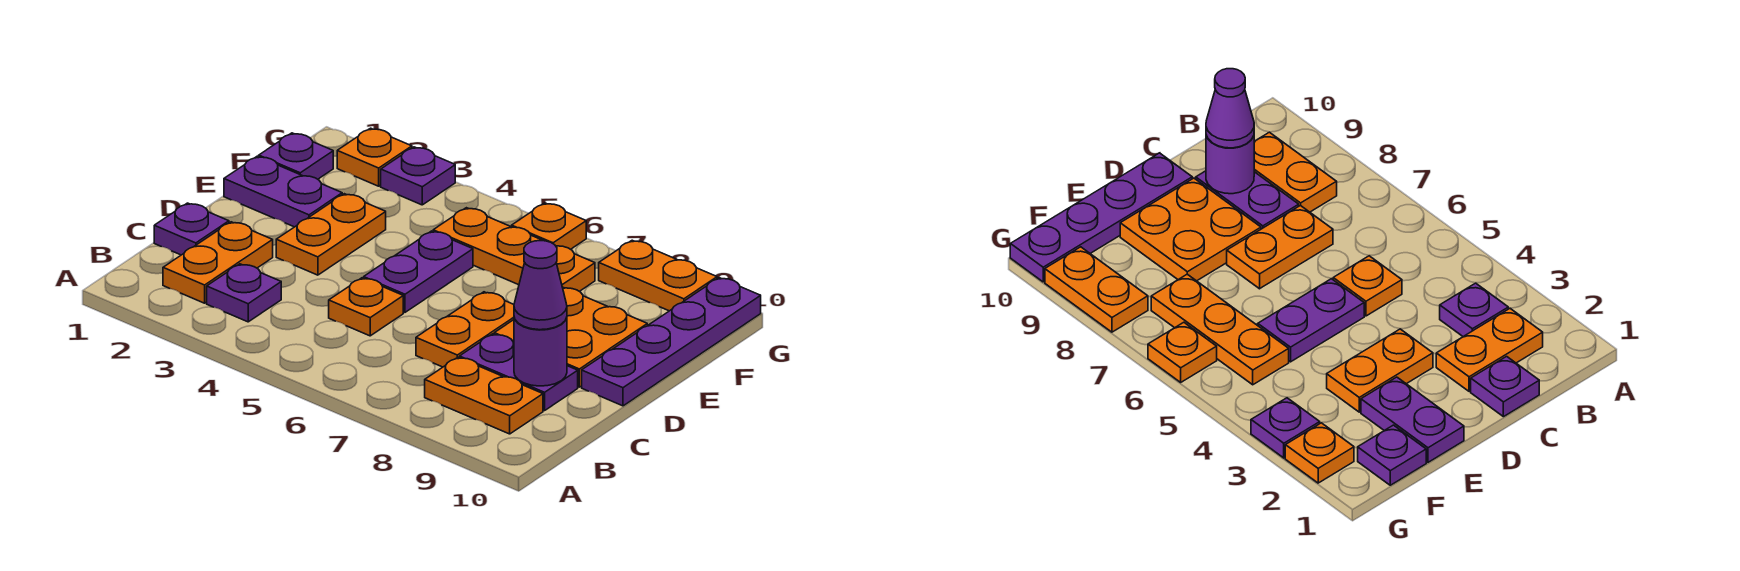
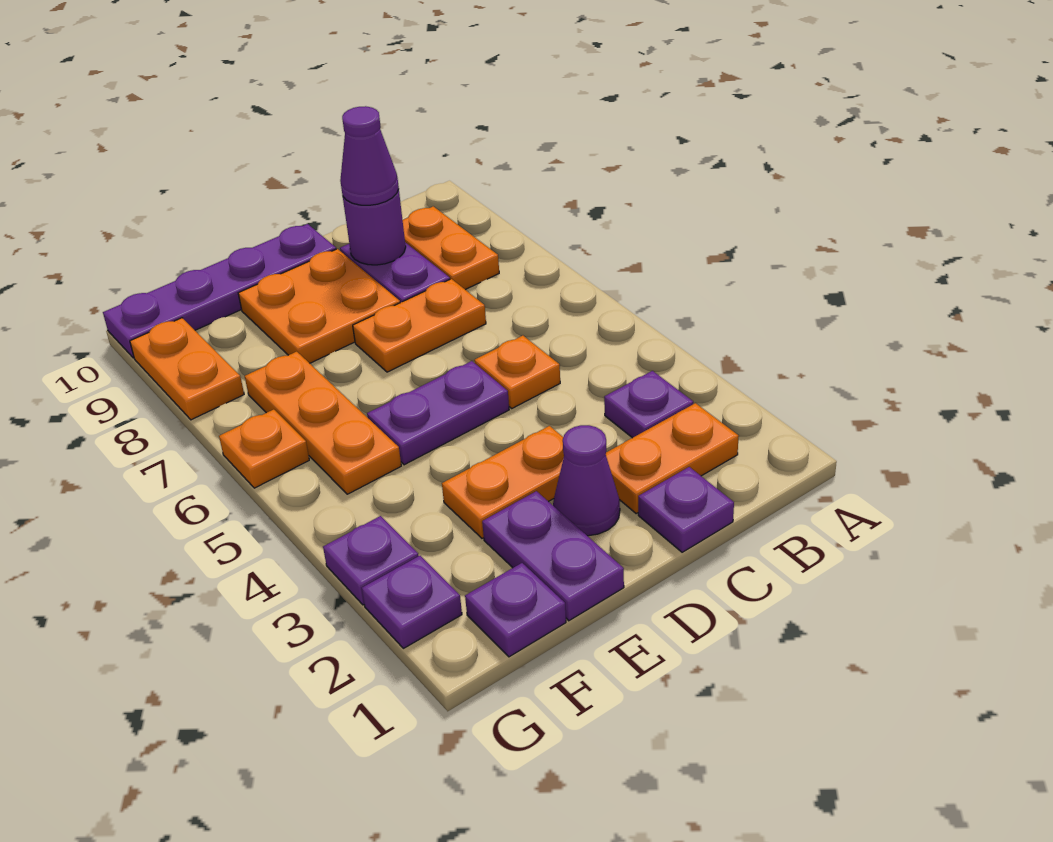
none -> purple 1x1 cone [553,425,620,536]
orange 1x1 plate [337,128,412,186] -> purple 1x1 plate [362,556,462,648]

